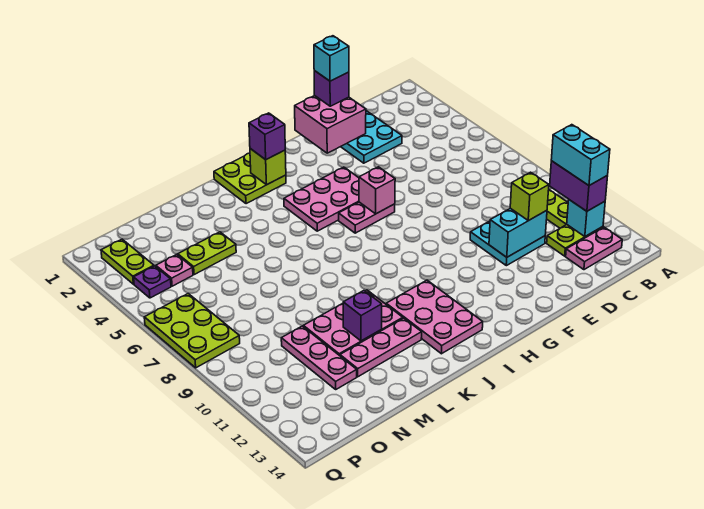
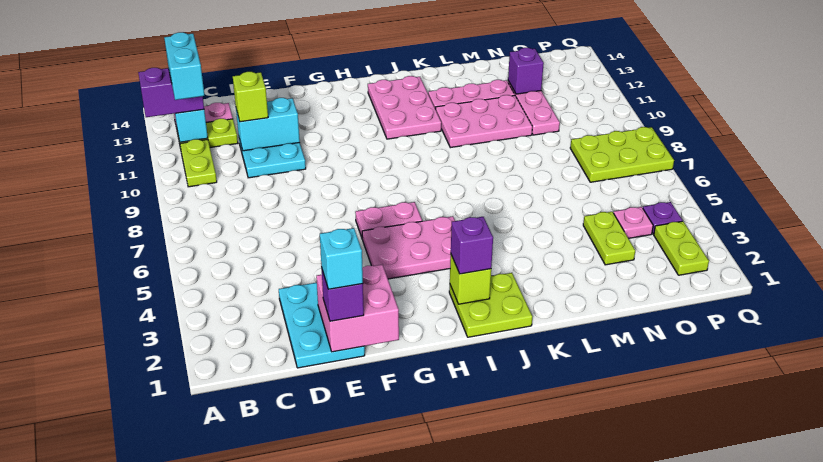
purple 1x2 brick [550,161,608,211] -> purple 1x2 brick turned to [138,68,204,117]
pink 1x1 brick [359,167,395,214] -> none
purple 1x1 brick [343,291,382,341] -> purple 1x1 brick moved to [508,48,544,94]
lime 1x2 plate [178,232,236,275] -> lime 1x2 plate turned to [583,212,635,265]
lime 2x3 plate [144,294,240,368] -> lime 2x3 plate turned to [570,127,674,182]

